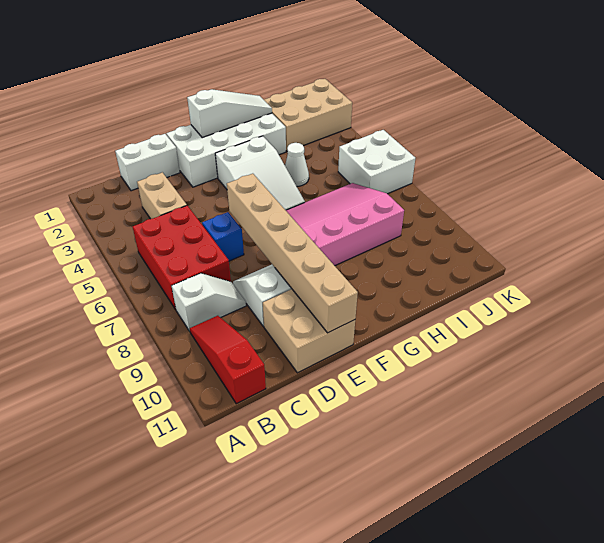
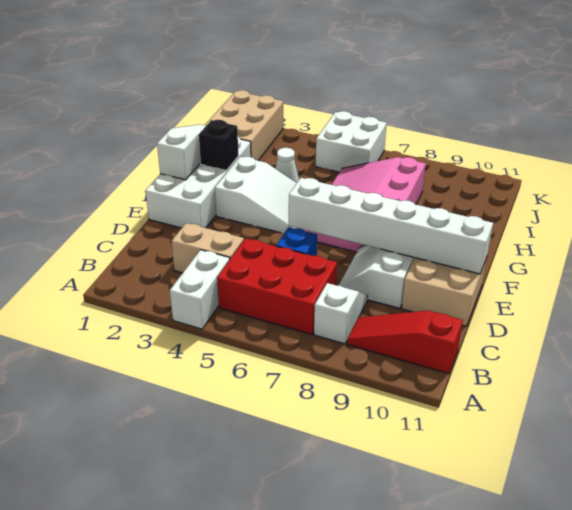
white 1x2 brick [115,134,180,191] -> white 1x2 brick moved to [170,250,230,329]
tan 1x6 brick [227,174,358,333] -> white 1x6 brick [289,178,493,274]
none -> black 1x1 brick [199,120,238,170]

